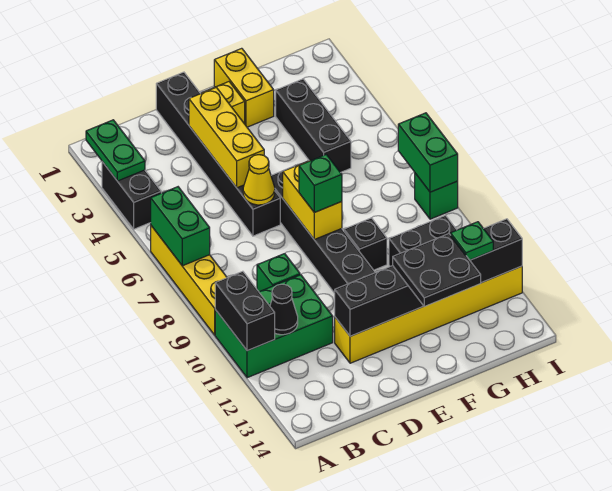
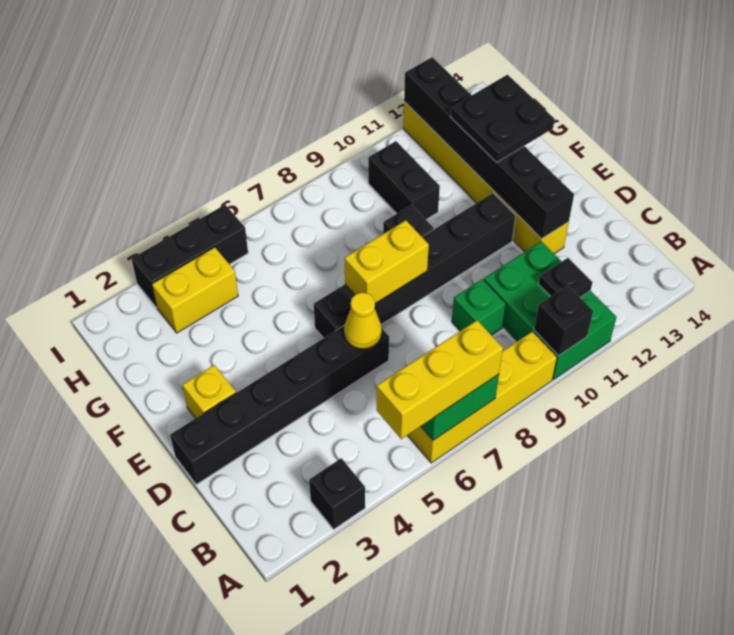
green 1x2 plate [86,120,145,181] -> none
black 1x2 brick [102,162,161,229] -> black 1x1 brick [309,458,365,529]
black 1x2 brick [215,271,275,351] -> black 1x1 brick [534,285,593,356]
black 1x1 cone [270,284,298,335] -> black 1x1 plate [539,258,592,297]
yellow 1x3 brick [189,87,264,188] -> yellow 1x3 brick moved to [377,320,503,439]
green 1x1 brick [299,154,342,212] -> none
yellow 1x2 brick [214,48,274,127] -> yellow 1x2 brick moved to [152,247,238,333]
black 1x3 brick [276,79,351,173] -> black 1x3 brick moved to [131,205,248,307]
green 1x1 plate [451,222,493,260] -> none
green 1x2 brick [398,113,458,192] -> none
green 1x1 brick [415,173,458,219] -> none

